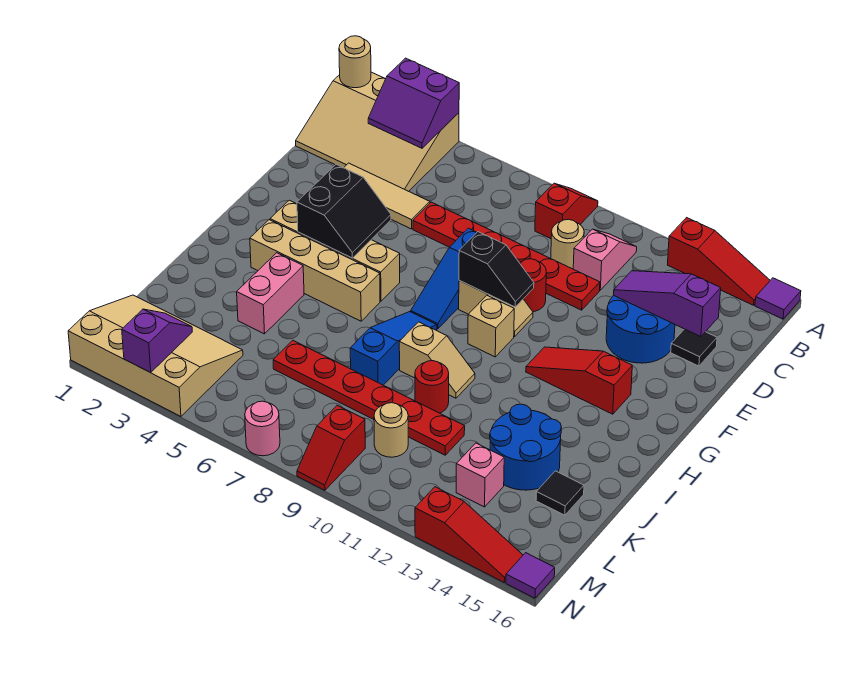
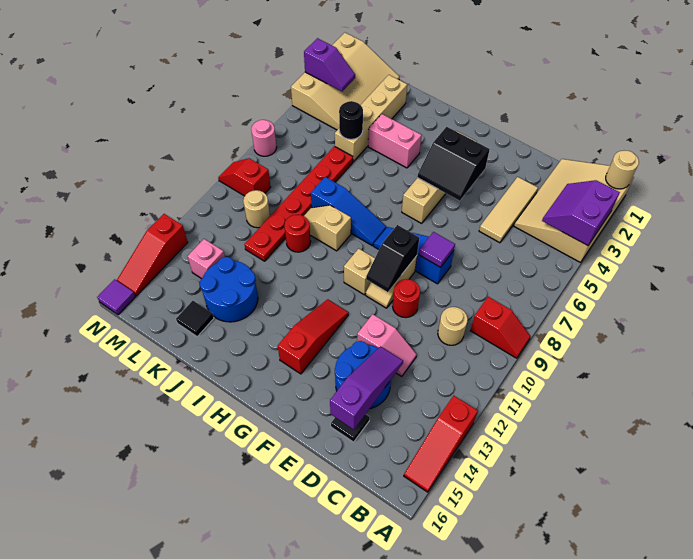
purple 1x1 tile [755,278,801,319] -> purple 1x1 tile moved to [419,232,455,267]
pink 1x2 slope [573,229,637,290] -> pink 1x2 slope moved to [357,314,417,377]
red 1x6 plate [413,202,600,310] -> none
tan 1x4 brick [250,220,380,321] -> tan 1x4 brick moved to [335,75,407,162]
tan 1x2 slope [399,322,475,398] -> tan 1x2 slope turned to [304,205,351,251]
none -> black 1x1 round brick [339,101,363,139]

